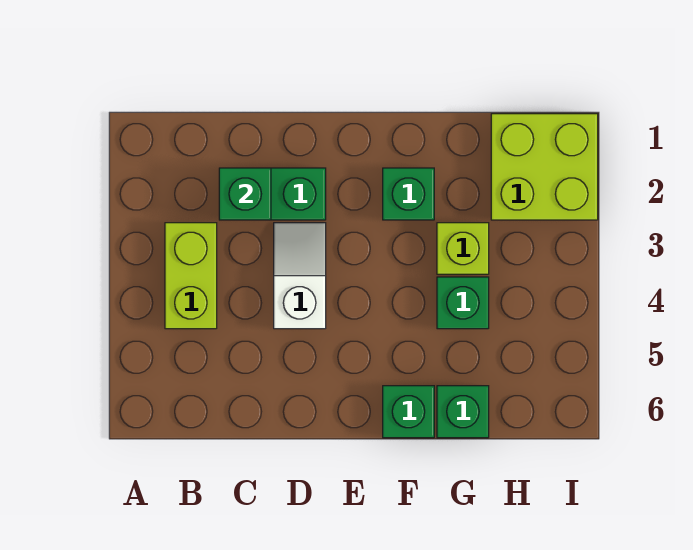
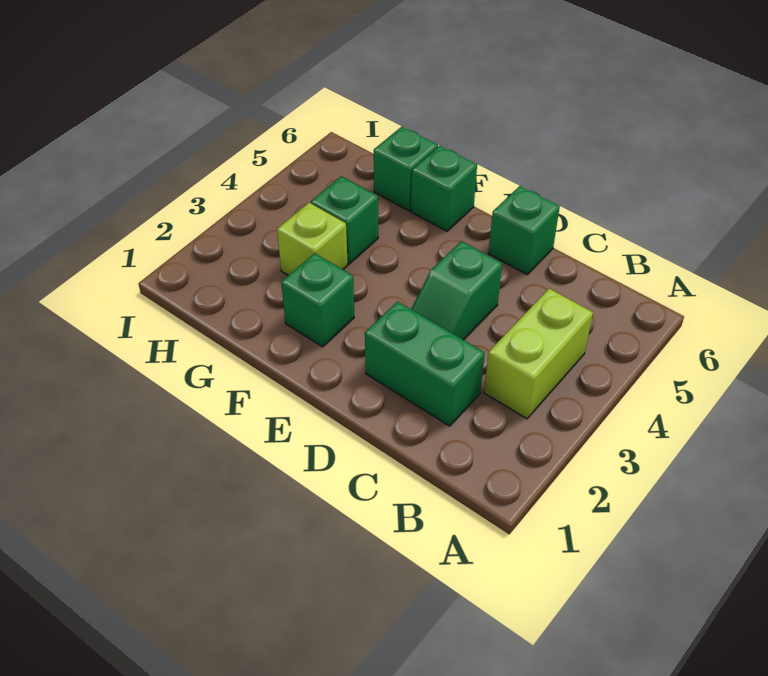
green 1x1 brick [219,168,271,220] -> green 1x1 brick moved to [489,186,560,274]
white 1x2 slope [274,223,326,329] -> green 1x2 slope [411,241,502,340]
lime 2x2 brick [491,114,598,220] -> none

